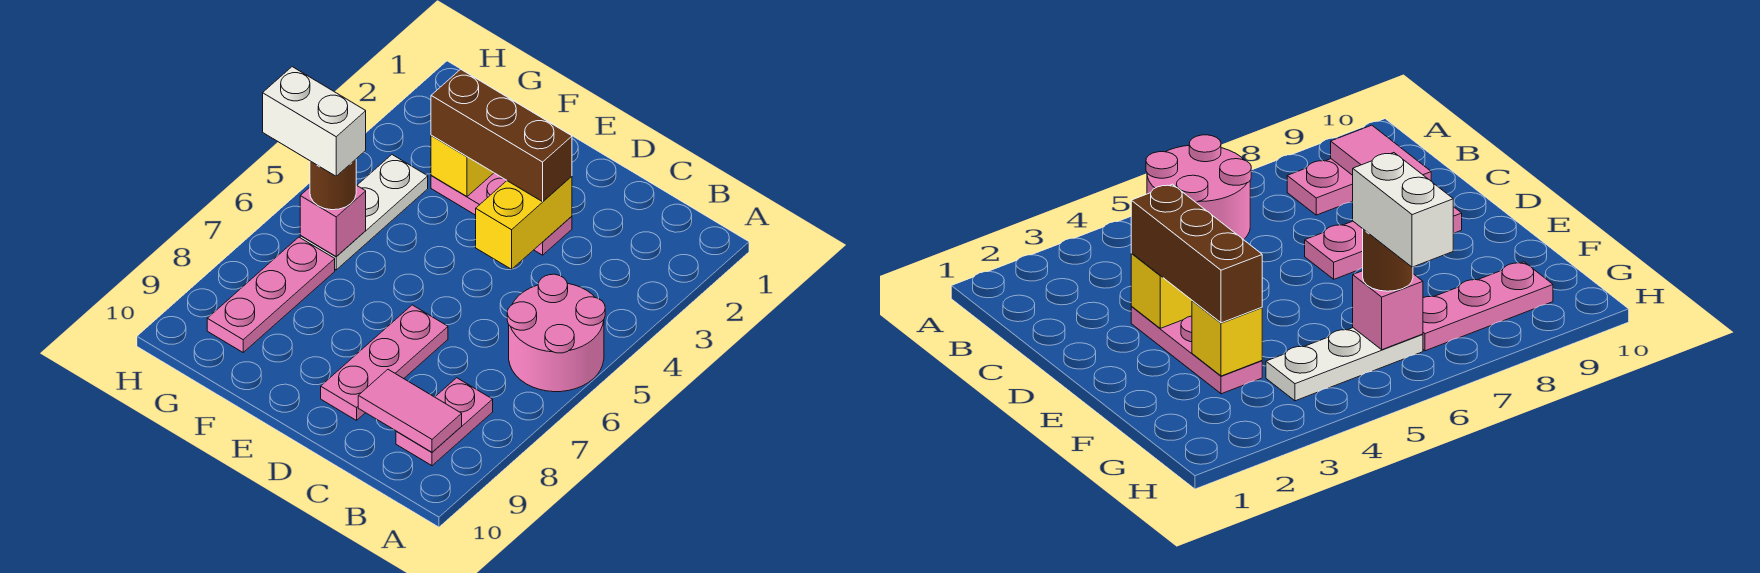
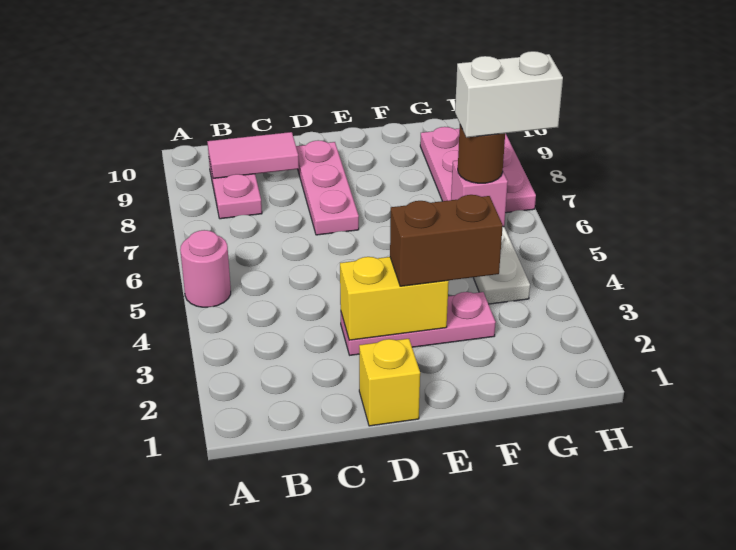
pink 2x2 round brick [507,274,605,392] -> pink 1x1 round brick [180,230,231,307]
yellow 1x2 brick [476,176,572,269] -> yellow 1x2 brick turned to [340,257,449,340]
brown 1x3 brick [431,69,572,202] -> brown 1x2 brick [390,195,503,286]
yellow 1x1 brick [431,135,494,197] -> yellow 1x1 brick moved to [359,339,420,426]
pink 1x3 plate [207,237,335,352] -> pink 2x3 plate [420,127,536,213]

